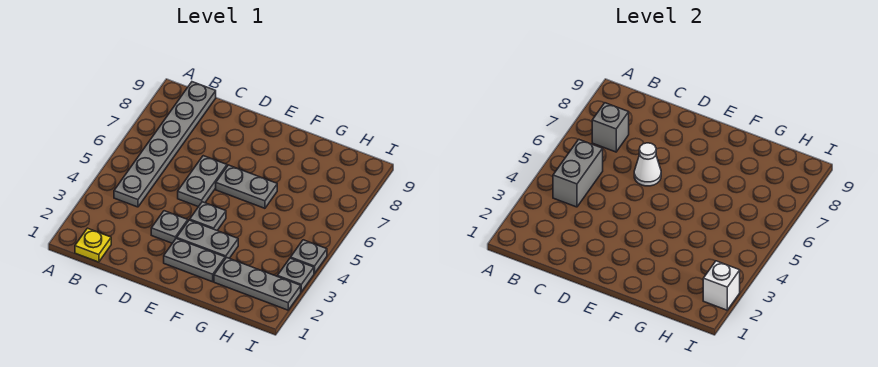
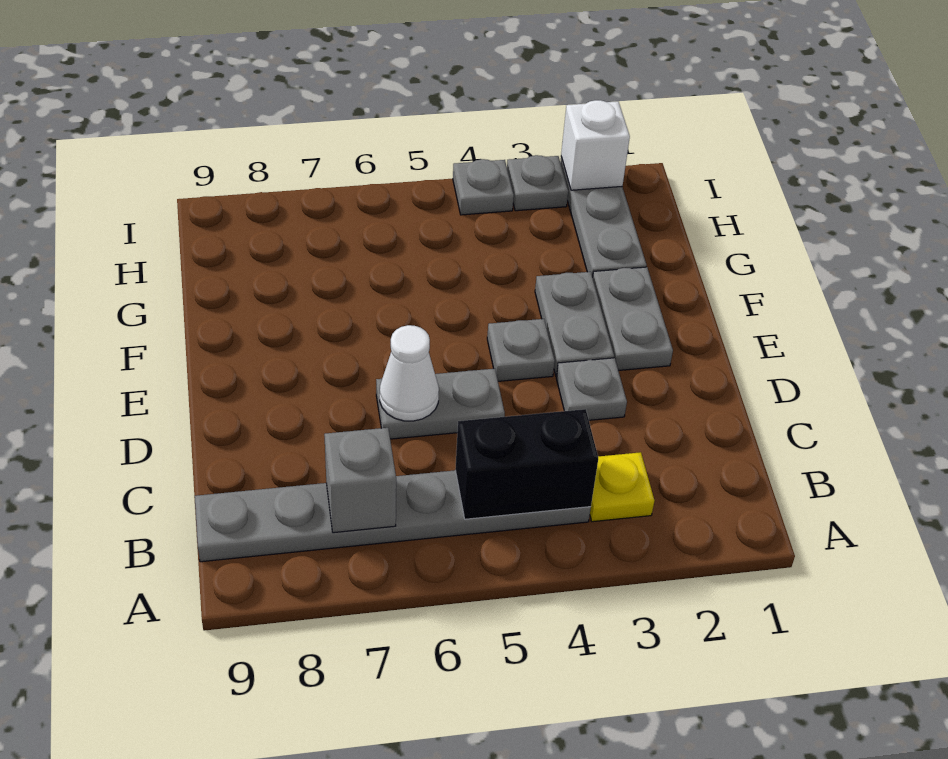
yellow 1x1 plate [75,228,111,262] -> yellow 1x1 plate moved to [590,452,654,522]
grey 1x2 brick [553,139,603,207] -> black 1x2 brick [455,409,598,519]
grey 1x2 plate [216,165,277,208] -> none

